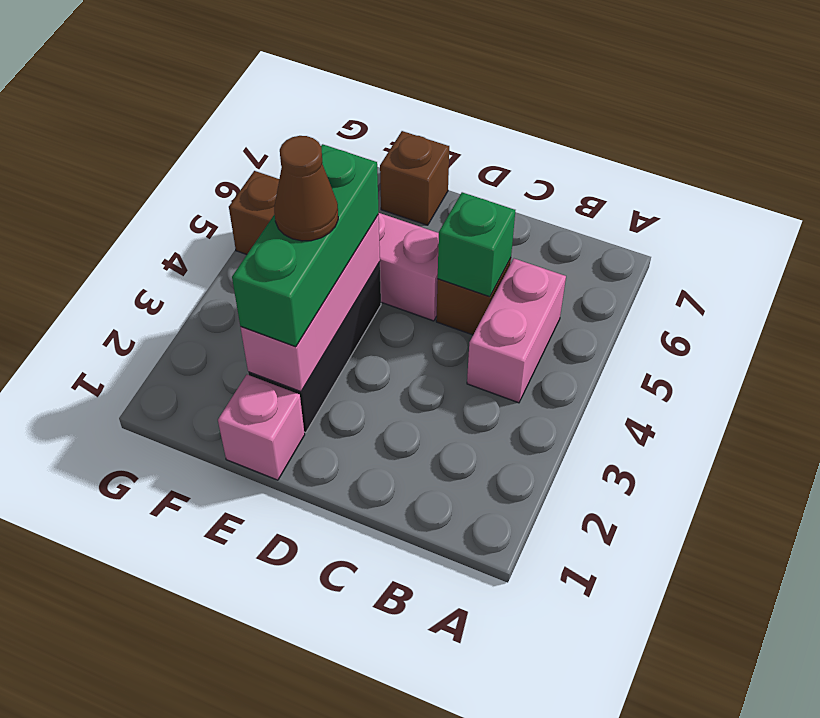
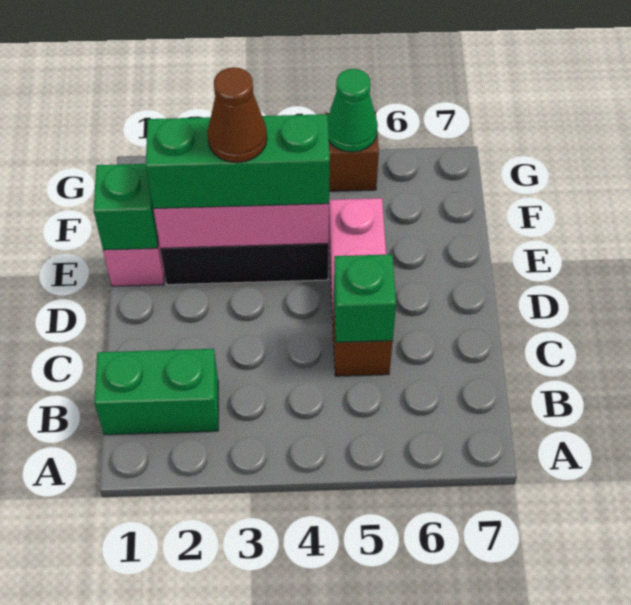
none -> green 1x2 brick [94,349,218,435]
pink 1x2 brick [467,259,566,403] -> none
none -> green 1x1 brick [94,164,158,250]
brown 1x1 brick [380,131,449,225] -> none
none -> green 1x1 cone [328,69,378,152]

